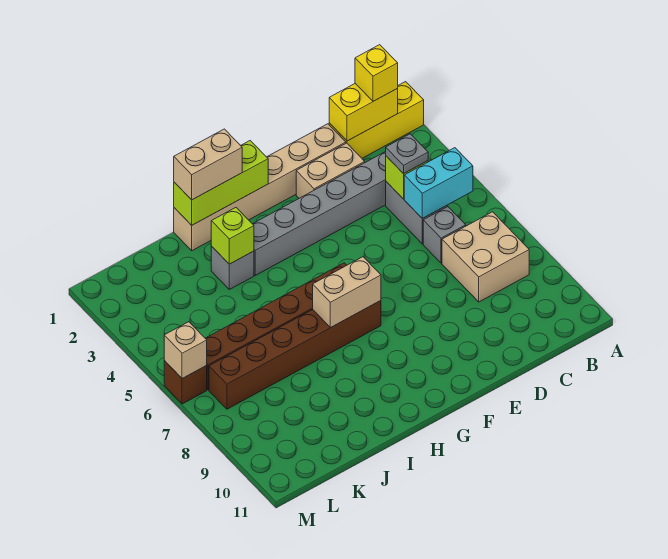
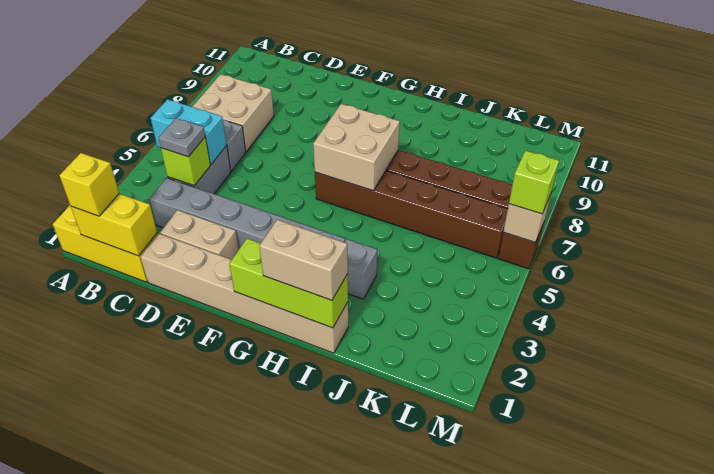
tan 1x2 brick [313,257,381,327] -> tan 2x2 brick [313,104,400,191]
lime 1x1 brick [211,208,254,264] -> lime 1x1 brick moved to [509,151,559,214]

